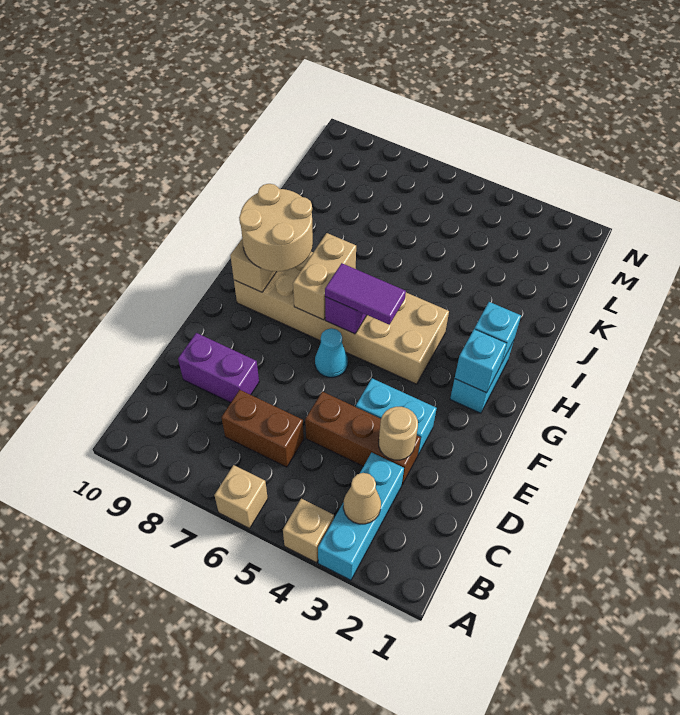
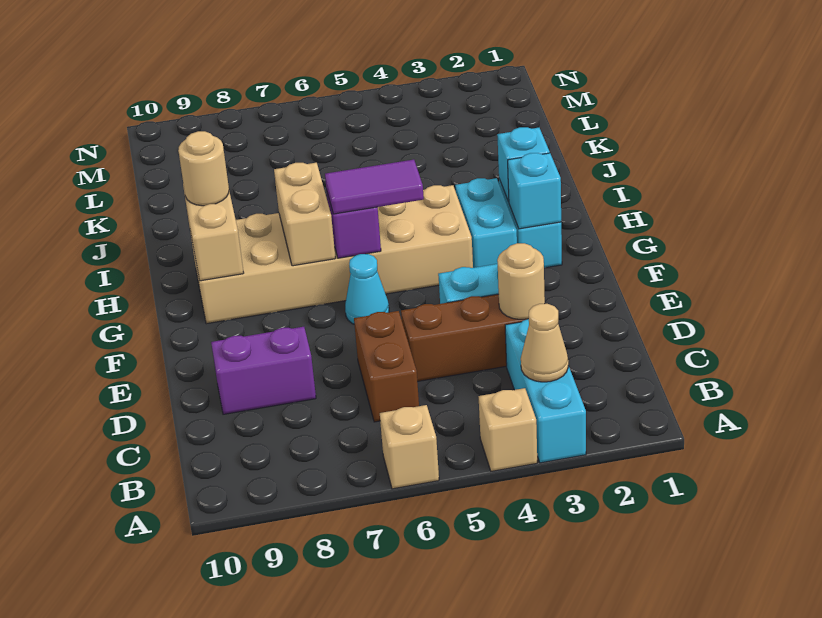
brown 1x2 brick [222,390,304,467] -> brown 1x2 brick turned to [354,311,419,422]
none -> cyan 1x2 brick [455,178,517,268]
tan 2x2 round brick [239,184,313,271] -> tan 1x1 round brick [178,131,229,206]

